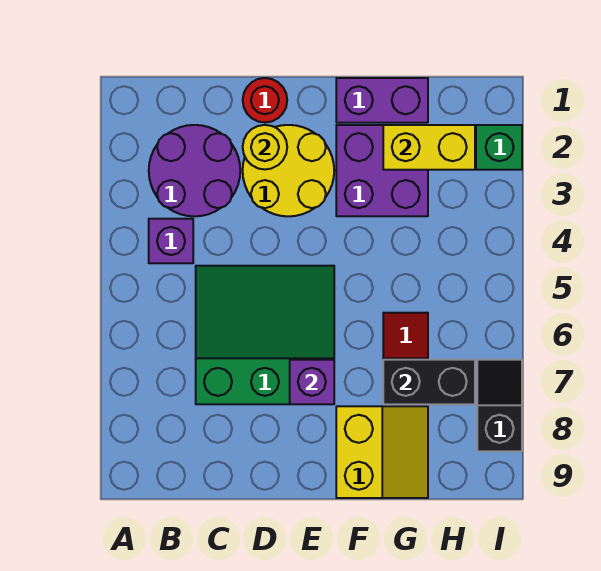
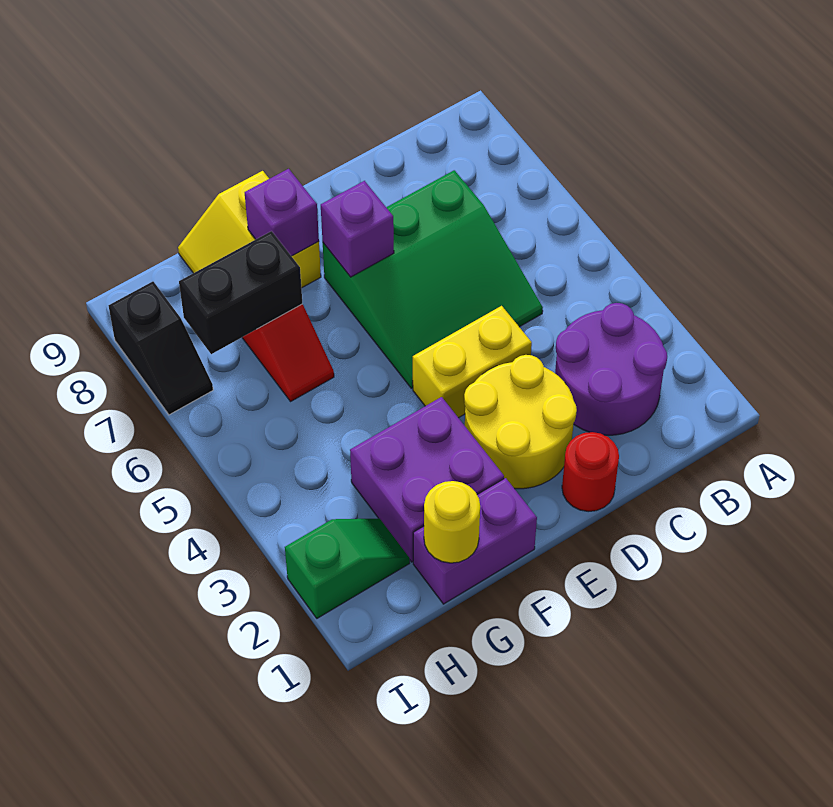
purple 1x1 brick [149,219,193,263] -> purple 1x1 brick moved to [245,169,319,256]
yellow 1x1 round brick [243,125,287,169] -> yellow 1x1 round brick moved to [424,481,480,563]
yellow 1x2 brick [383,125,475,170] -> yellow 1x2 brick moved to [413,306,532,418]

